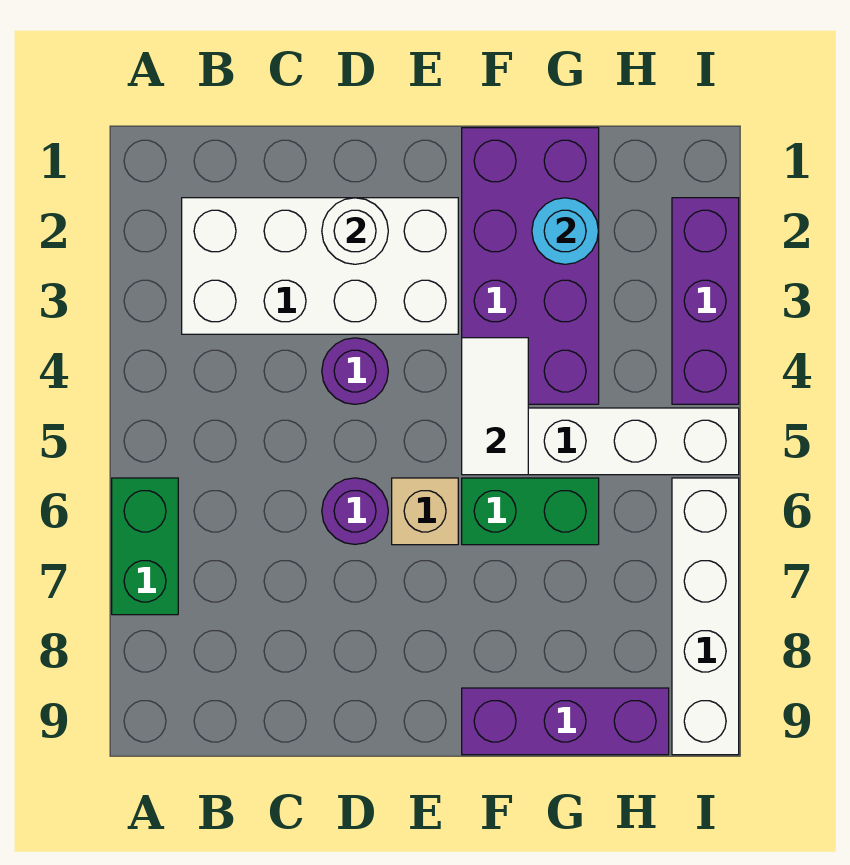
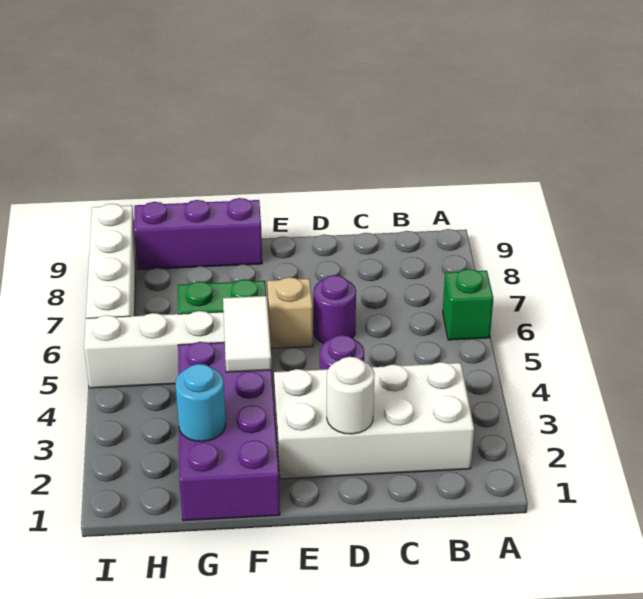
green 1x2 brick [112,478,178,615] -> green 1x1 brick [443,269,493,340]
purple 1x3 brick [672,198,739,404] -> none

